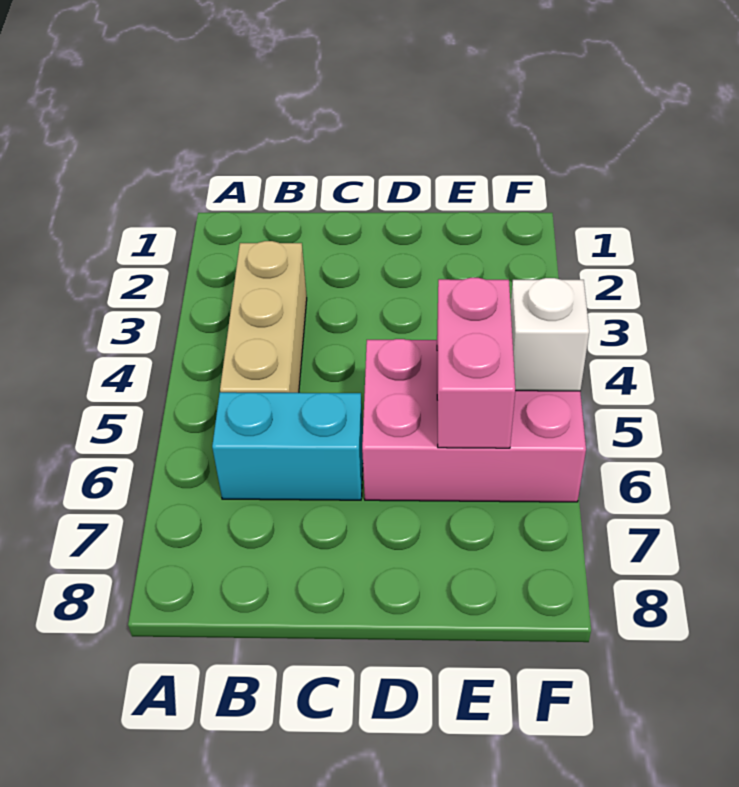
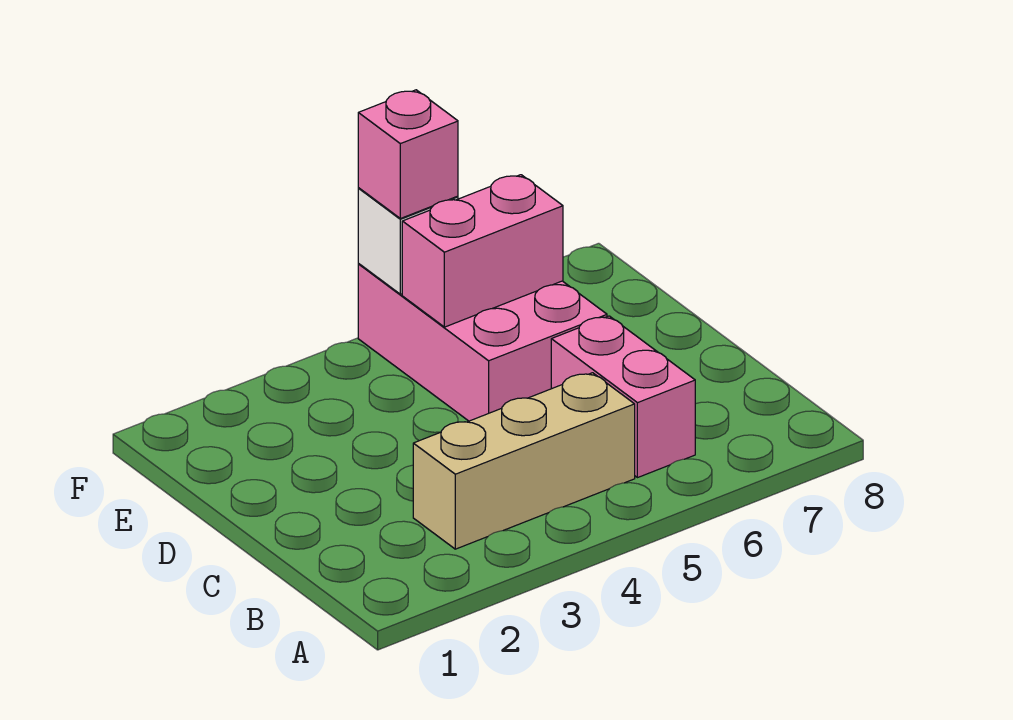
cyan 1x2 brick [212,392,363,500] -> pink 1x2 brick [551,316,695,478]
none -> pink 1x1 brick [358,90,458,219]

